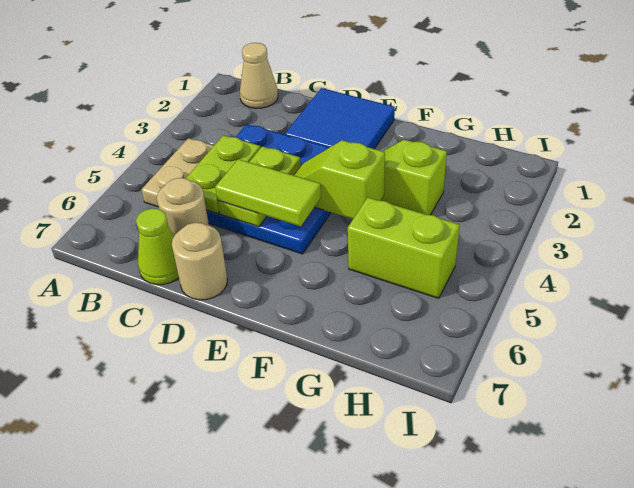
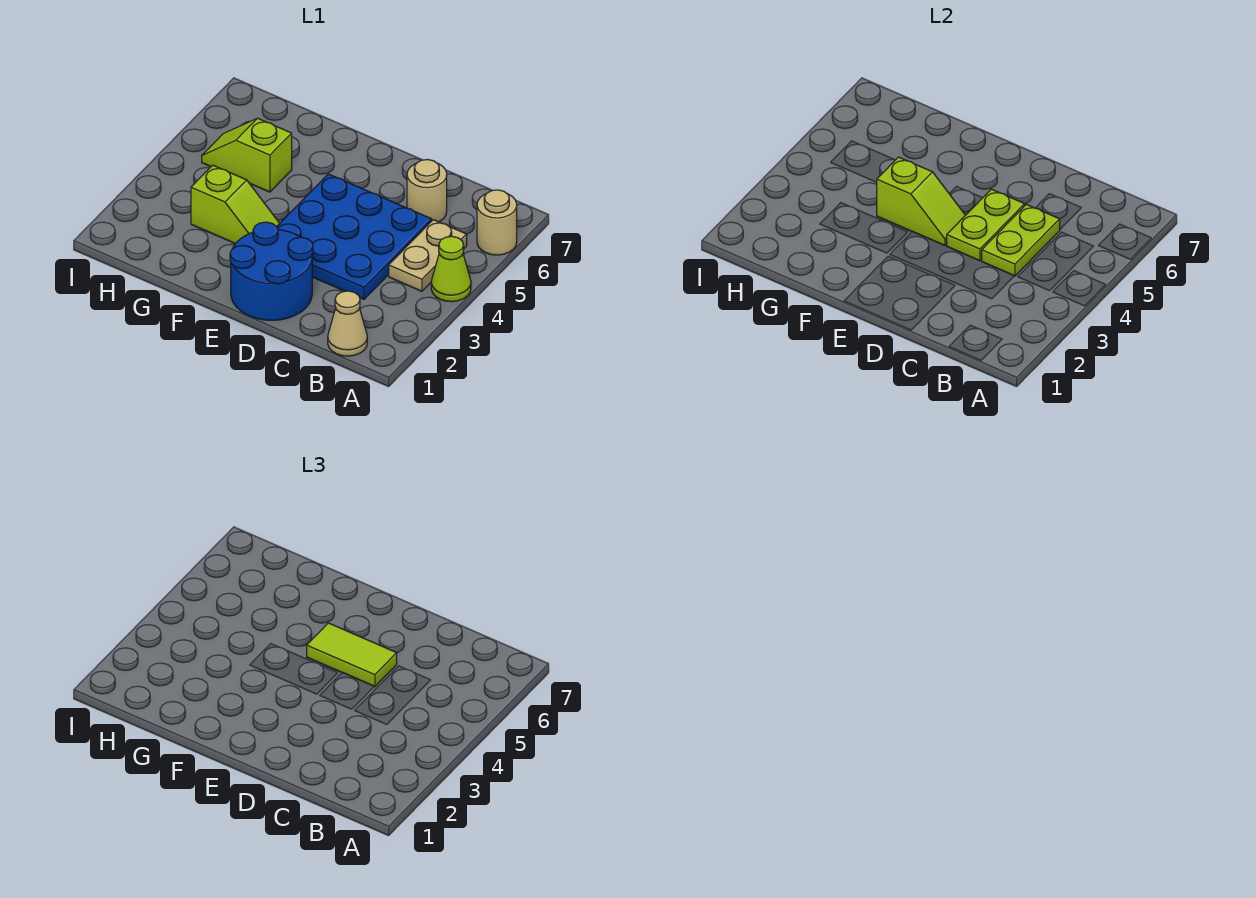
lime 1x1 cone [136,208,179,285] -> lime 1x1 cone moved to [431,236,471,302]
blue 2x2 tile [285,88,395,149] -> blue 2x2 round brick [230,222,313,320]
tan 1x1 round brick [172,223,227,300] -> tan 1x1 round brick moved to [477,190,517,255]
lime 1x2 brick [348,197,460,298] -> lime 1x2 slope [202,118,292,192]

